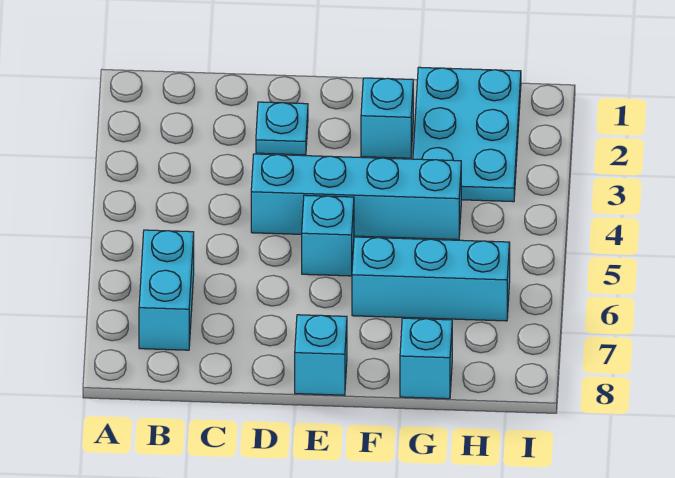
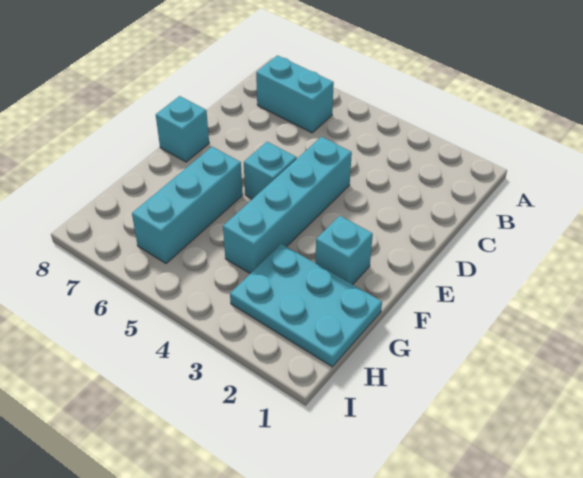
cyan 1x1 plate [256,102,308,155] -> none
cyan 1x1 brick [400,318,452,399] -> none

